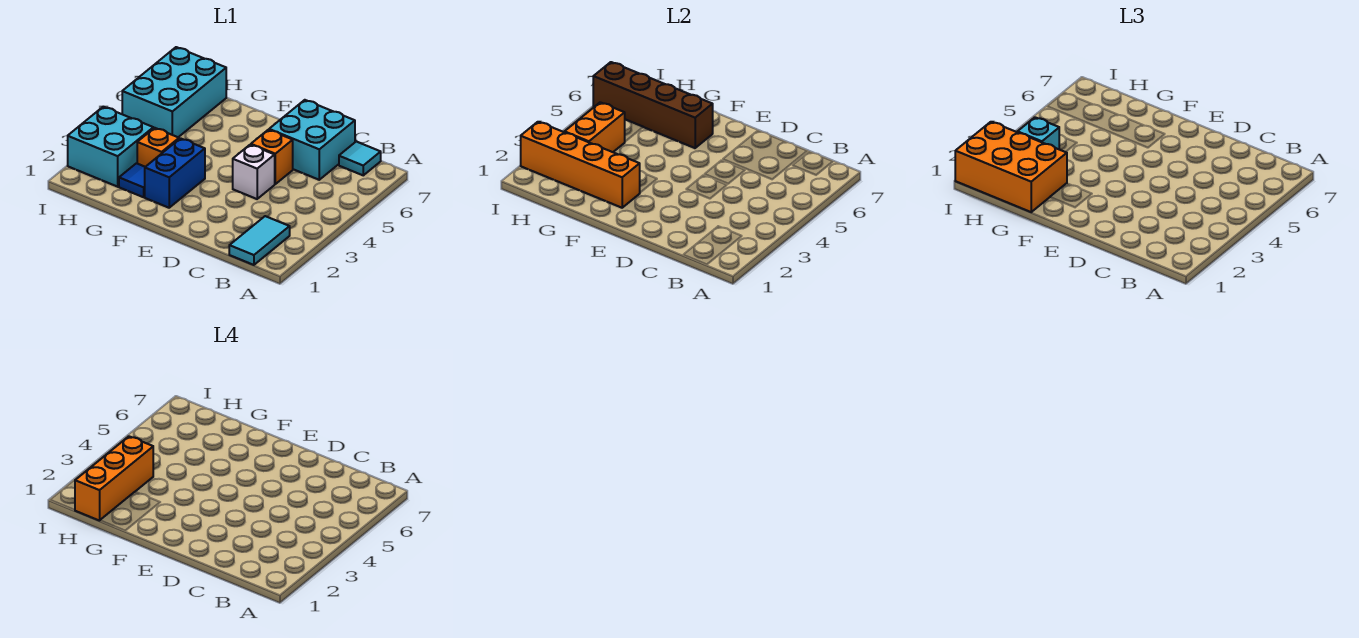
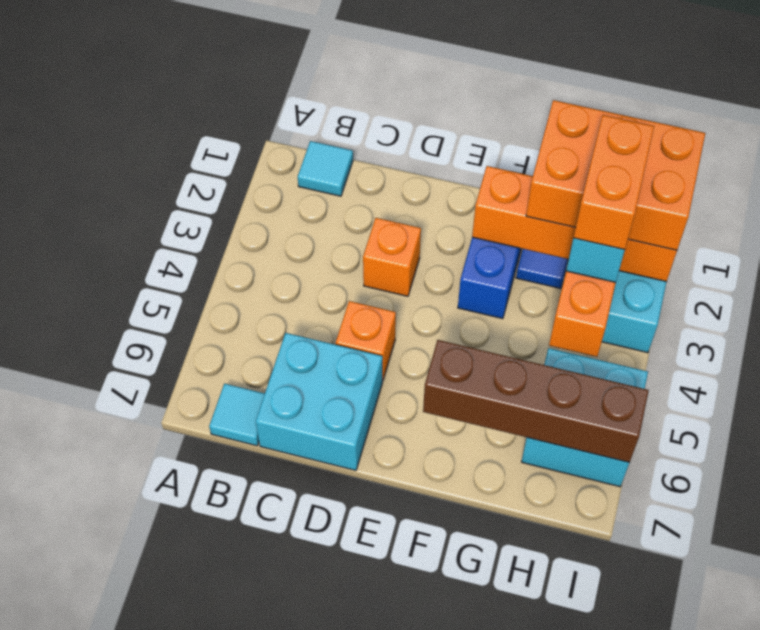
cyan 1x2 tile [229,216,290,265] -> cyan 1x1 tile [298,141,353,196]
white 1x1 brick [233,145,275,199] -> none
orange 1x1 brick [137,128,179,167] -> orange 1x1 brick moved to [363,218,421,296]
orange 1x3 brick [75,436,153,521] -> orange 1x2 brick [574,115,654,250]
cyan 2x3 brick [122,47,226,137] -> cyan 2x2 brick [522,348,648,487]

